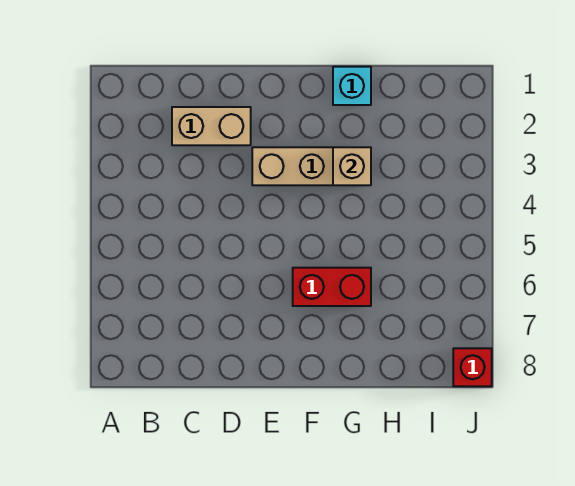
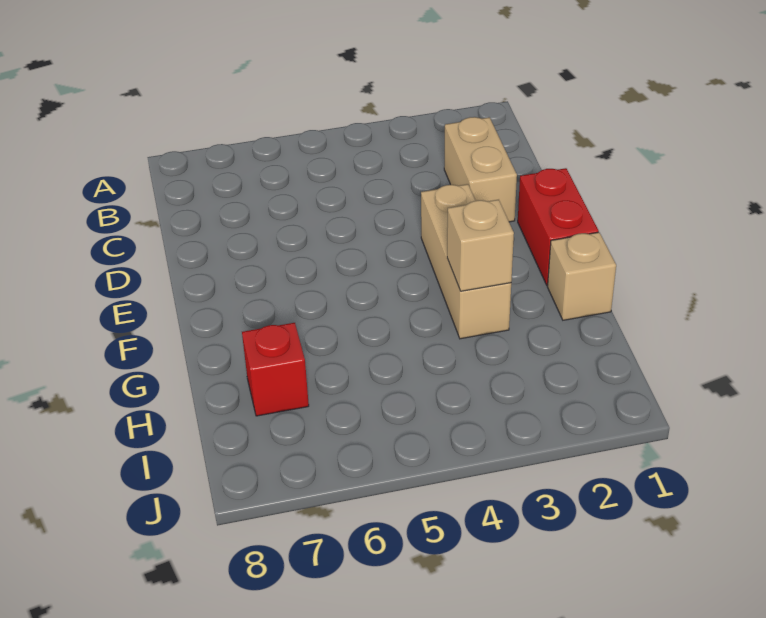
red 1x2 brick [293,268,371,306] -> red 1x2 brick moved to [518,168,599,285]
cyan 1x1 brick [333,67,371,105] -> tan 1x1 brick [548,232,616,320]
red 1x1 brick [453,348,492,386] -> red 1x1 brick moved to [242,323,309,416]

